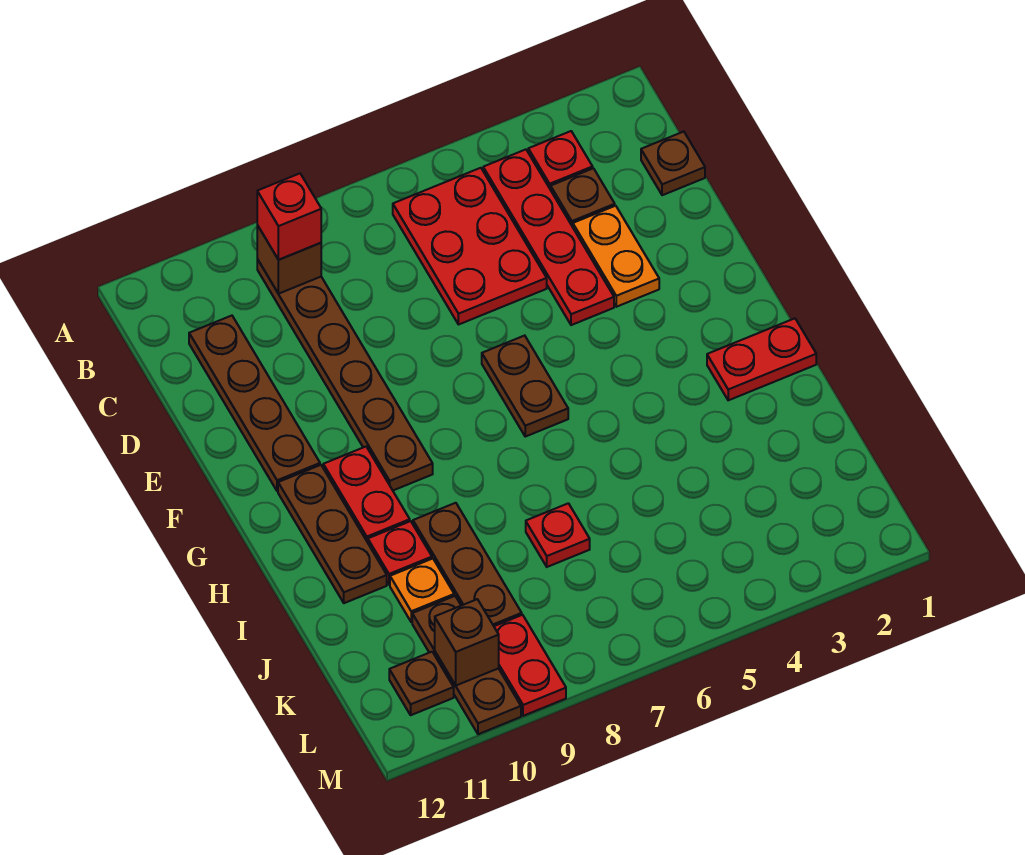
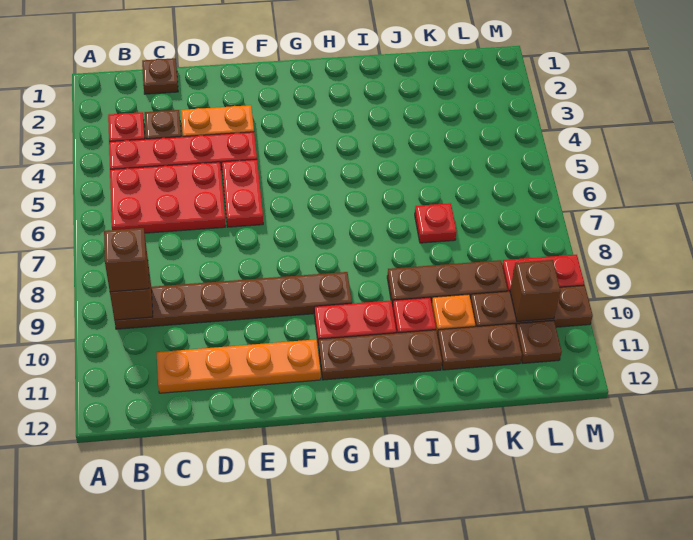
red 1x1 brick [257,173,321,260] -> brown 1x1 brick [104,228,149,292]
brown 1x4 plate [189,316,320,491] -> orange 1x4 plate [157,339,321,393]
brown 1x2 plate [482,336,568,437] -> brown 1x2 plate moved to [437,324,522,370]
red 1x2 plate [707,318,816,400] -> red 1x2 plate moved to [222,159,263,227]

